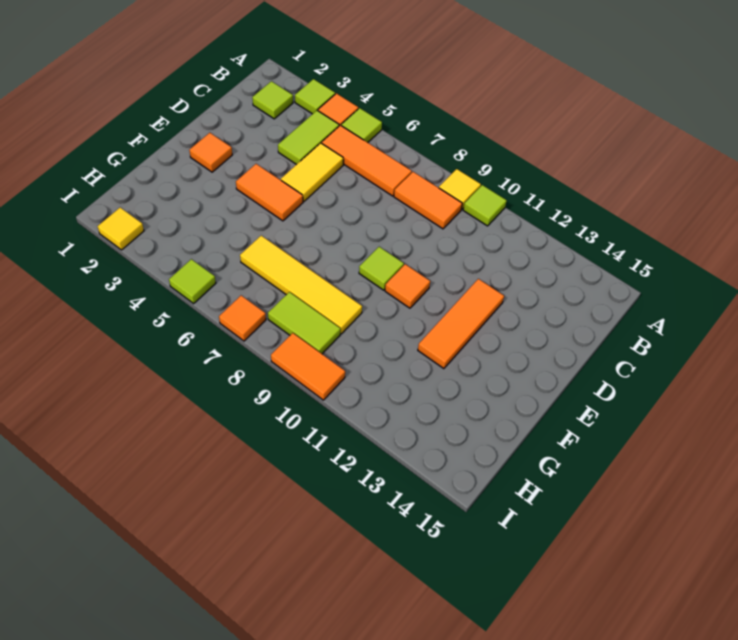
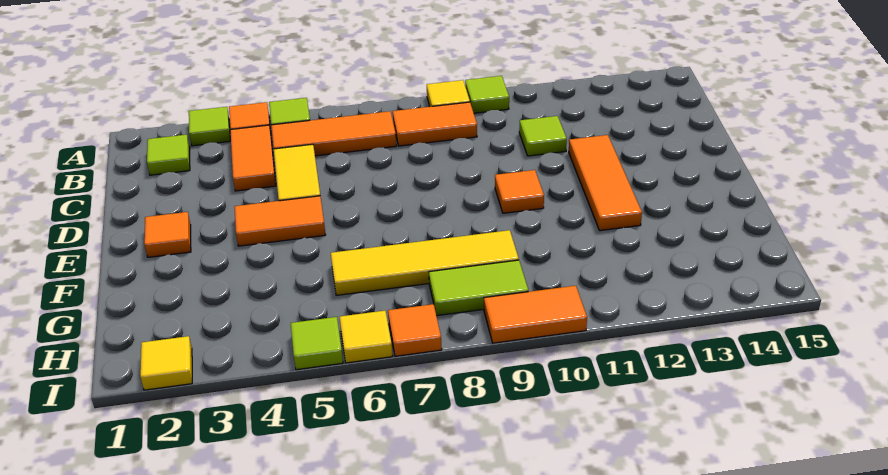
lime 1x2 tile [278,111,339,165] -> orange 1x2 tile [230,125,276,191]
lime 1x1 tile [359,247,404,290] -> lime 1x1 tile moved to [519,116,567,156]
none -> yellow 1x1 tile [340,311,392,363]

